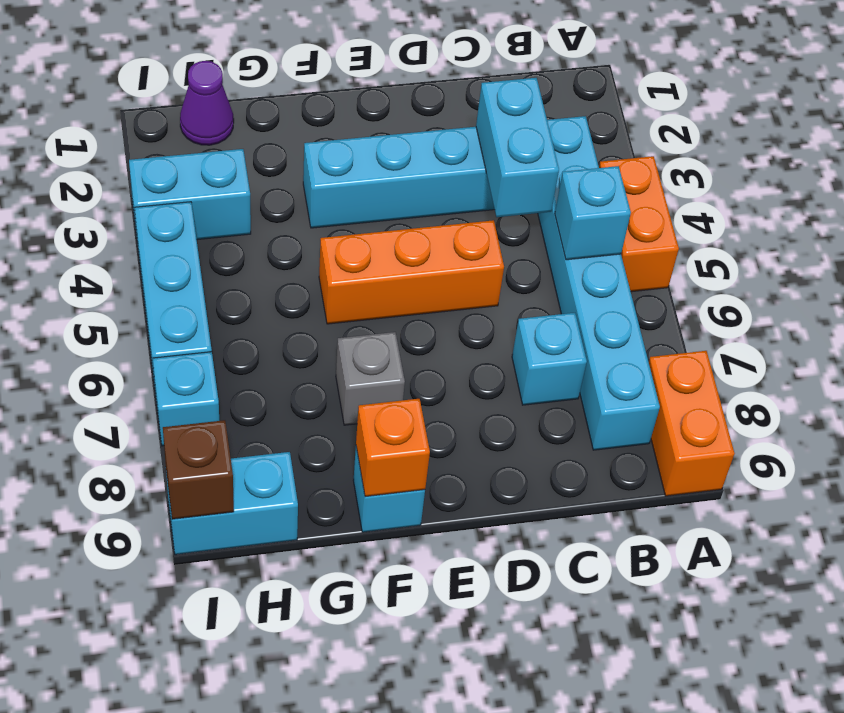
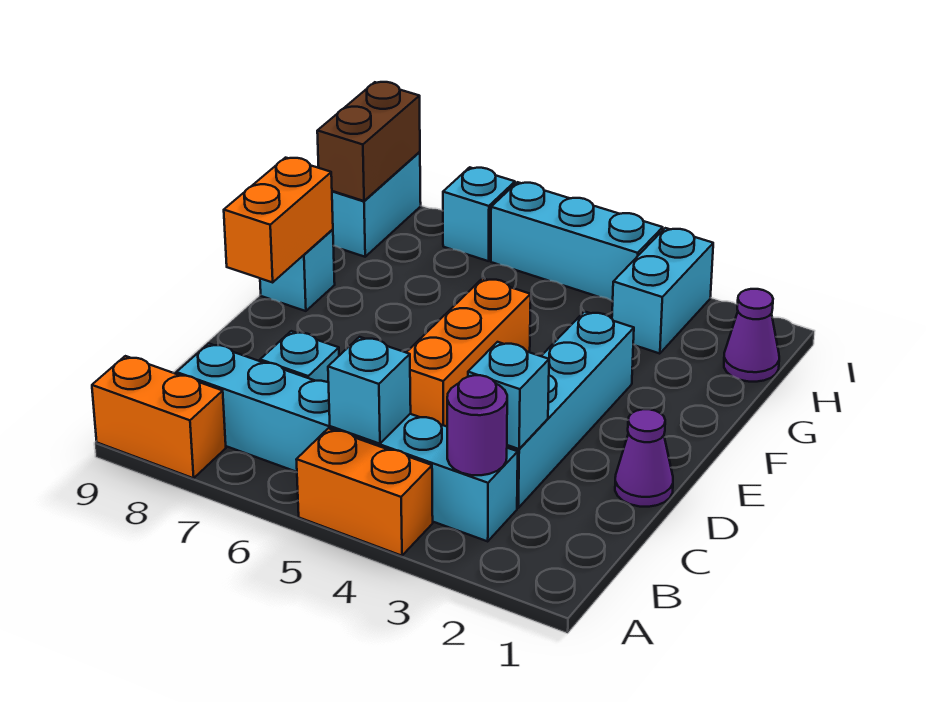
none -> purple 1x1 round brick [447,375,507,475]
cyan 1x2 brick [476,78,559,217] -> cyan 1x1 brick [468,342,549,449]
none -> purple 1x1 cone [615,409,673,507]
grey 1x1 brick [336,332,405,425] -> none
orange 1x1 brick [356,399,430,497] -> orange 1x2 brick [224,158,333,282]
brown 1x1 brick [163,420,234,519] -> brown 1x2 brick [317,82,420,201]

